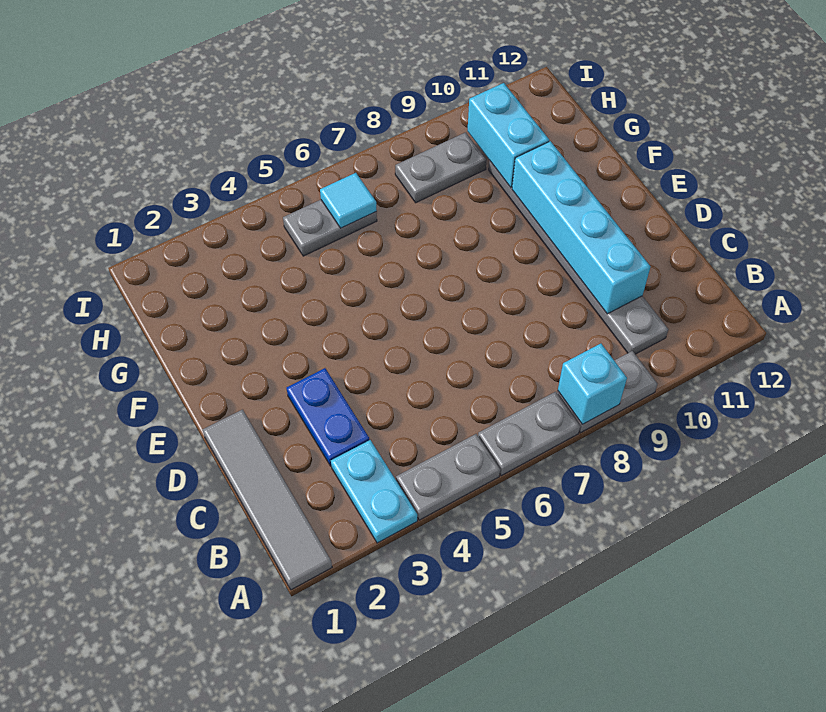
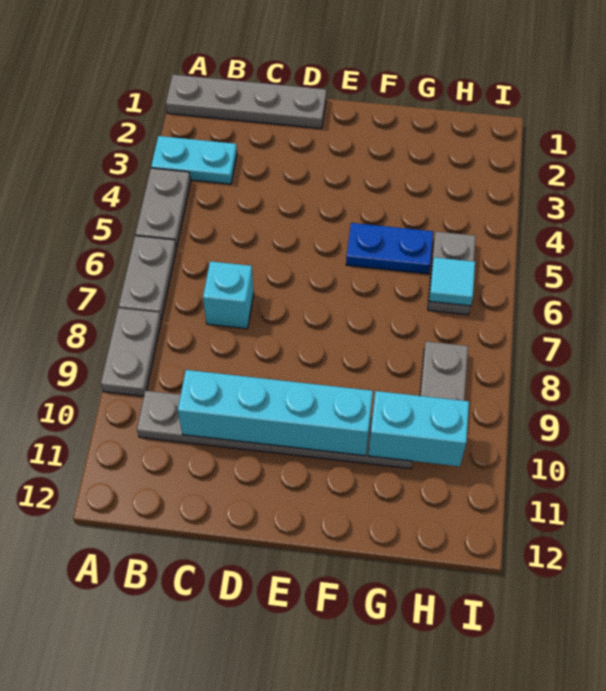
grey 1x4 tile [203,410,332,590] -> grey 1x4 plate [166,75,326,129]
cyan 1x1 brick [558,344,627,424] -> cyan 1x1 brick moved to [203,261,254,329]
blue 1x2 plate [286,368,369,466] -> blue 1x2 plate moved to [346,223,433,274]

